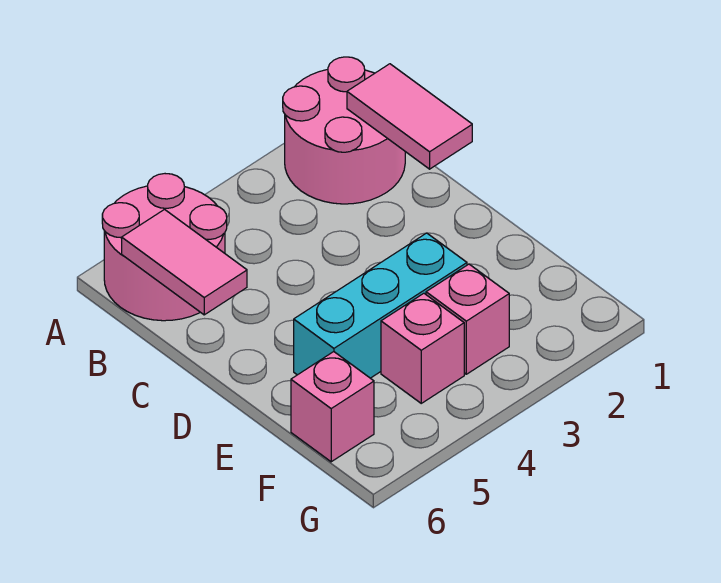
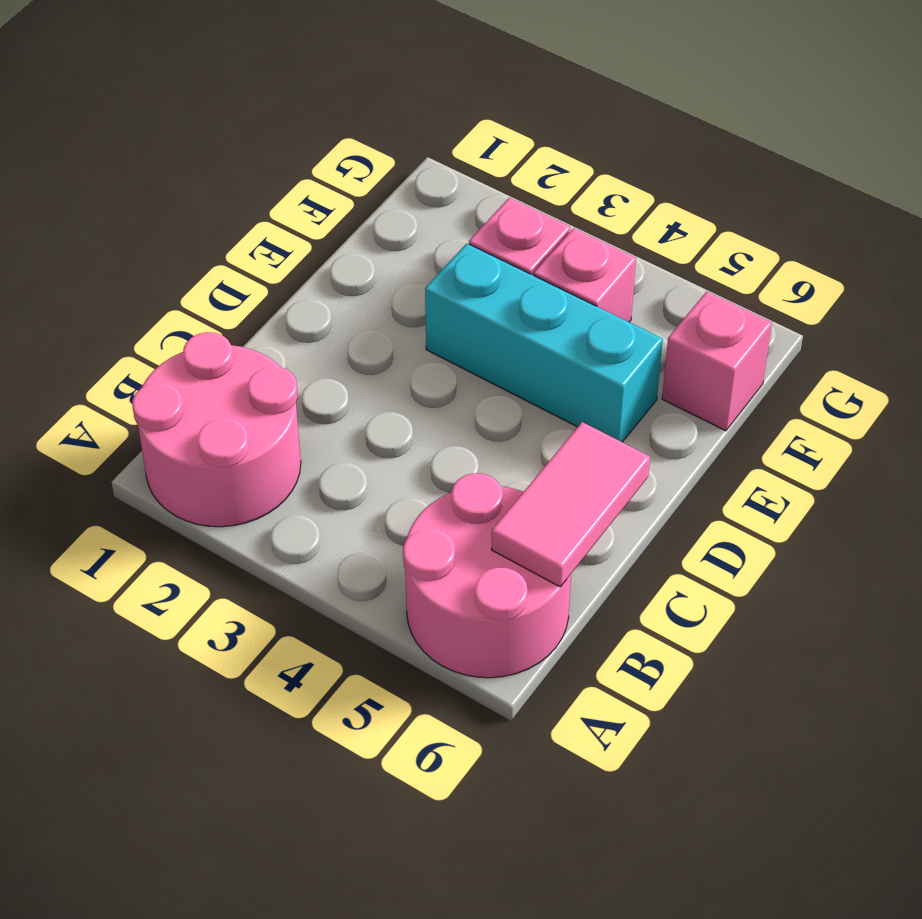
pink 1x2 tile [347,64,472,169] -> none

